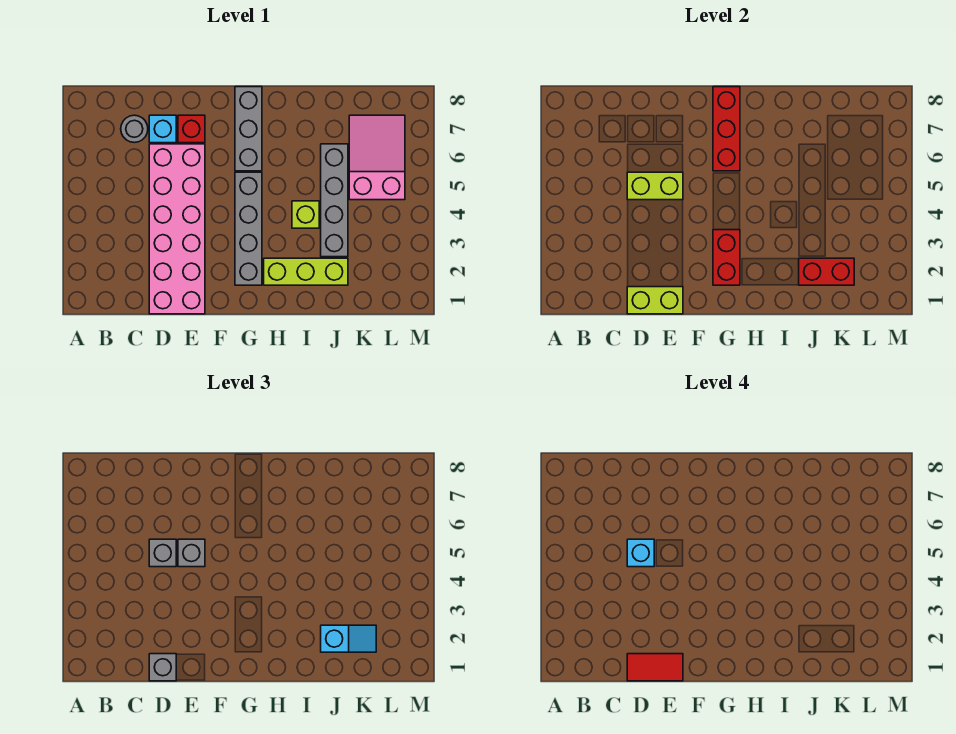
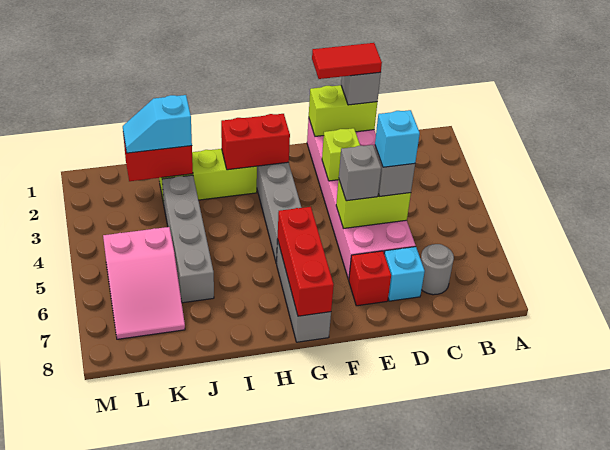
red 1x2 brick [713,230,740,285] -> red 1x2 brick turned to [221,114,290,170]
lime 1x1 brick [292,201,319,228] -> lime 1x1 brick moved to [322,128,360,181]

